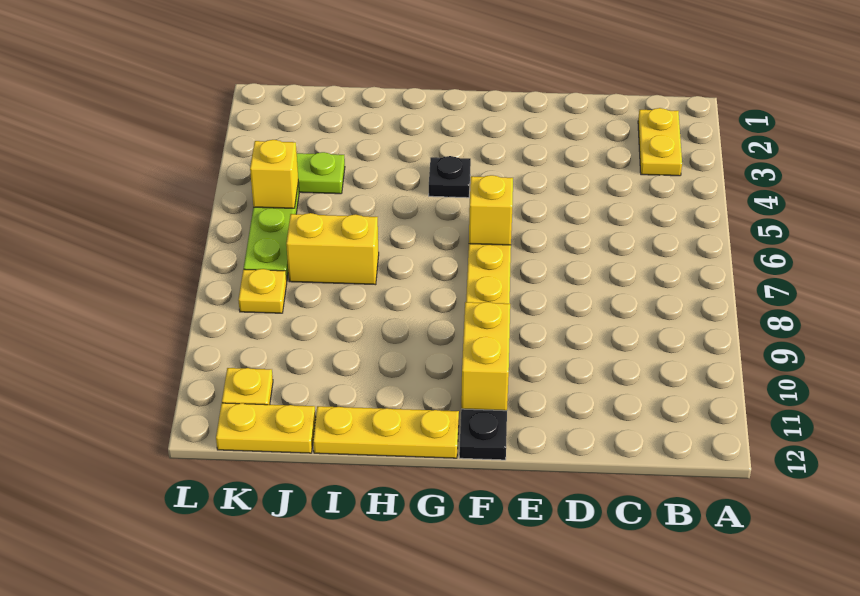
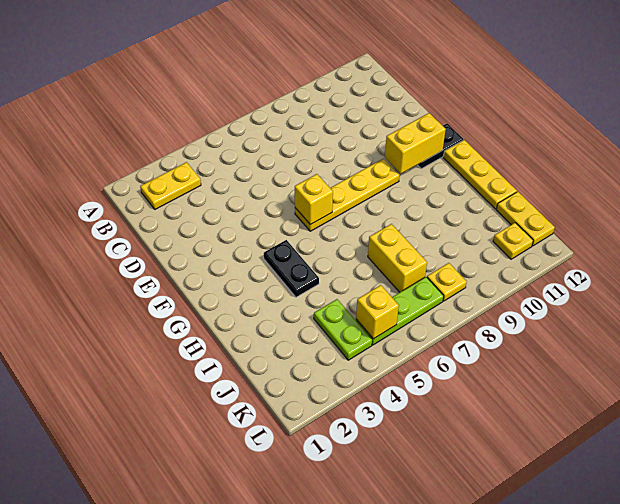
black 1x1 plate [429,156,471,198] -> black 1x2 plate [264,240,319,297]

